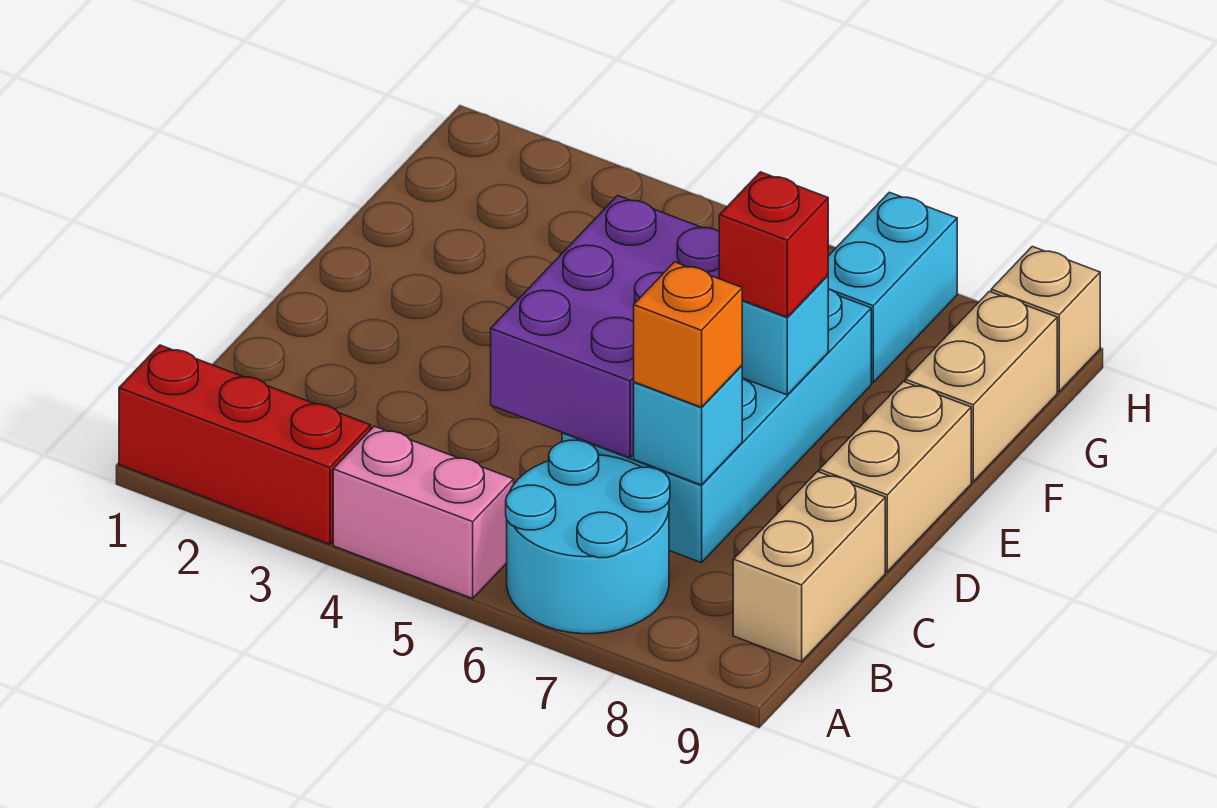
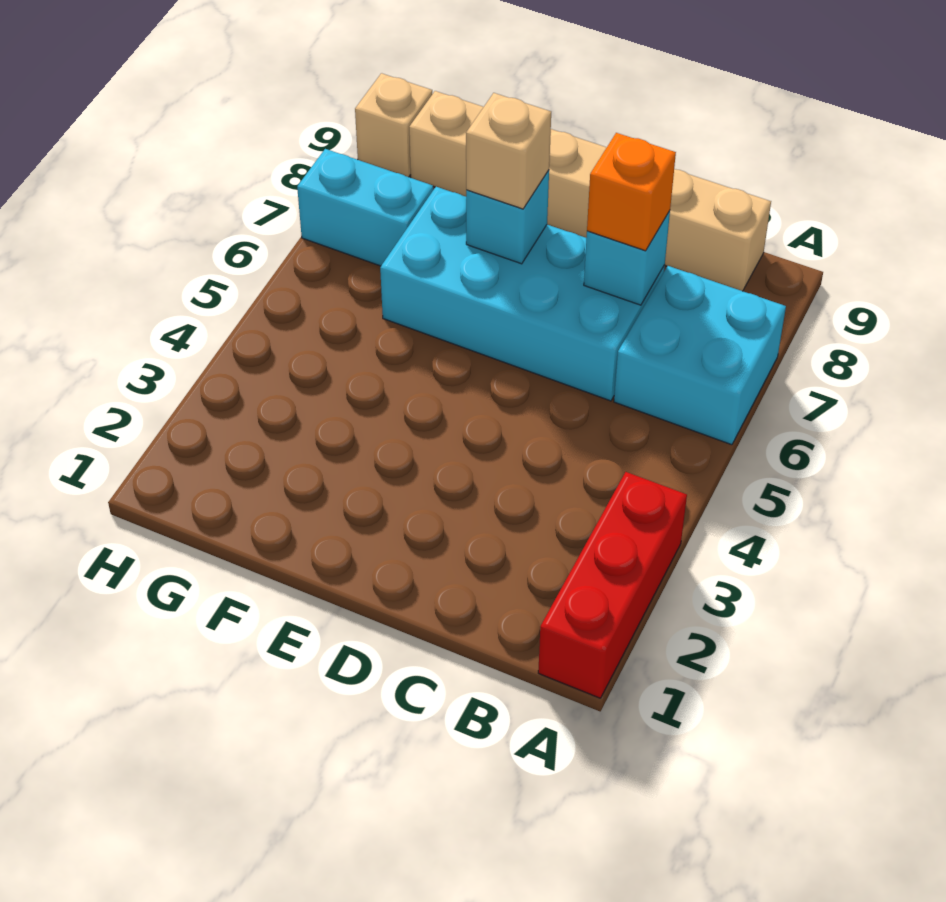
pink 1x2 brick [333,426,514,599] -> none
cyan 2x2 round brick [506,440,670,634] -> cyan 2x2 brick [614,266,786,445]
purple 2x3 brick [491,196,719,458] -> none
red 1x1 brick [719,172,828,317] -> tan 1x1 brick [466,93,551,209]

